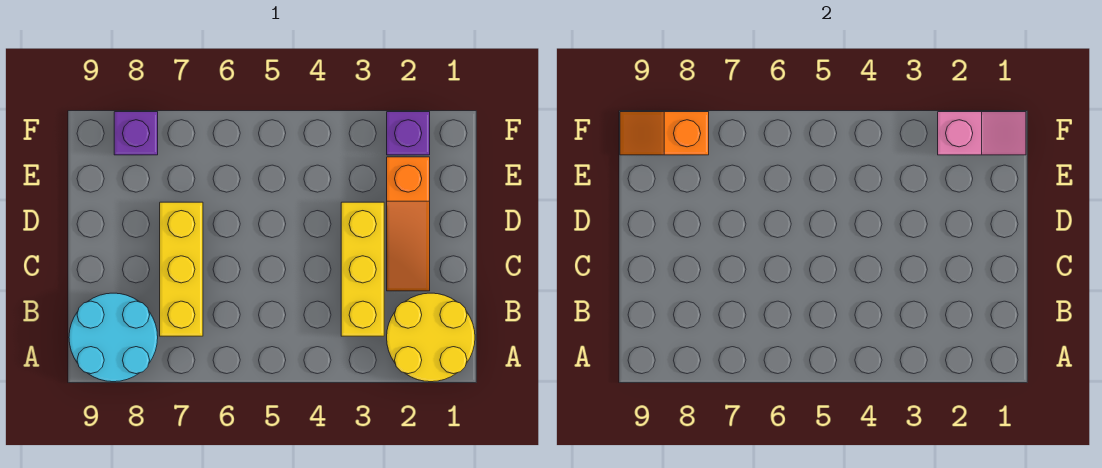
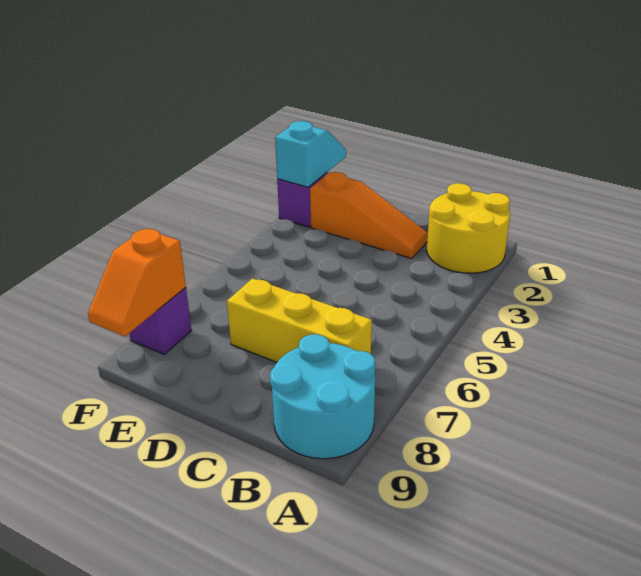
yellow 1x3 brick [341,202,384,336] -> none
pink 1x2 slope [938,112,1026,155] -> cyan 1x2 slope [275,121,346,187]

